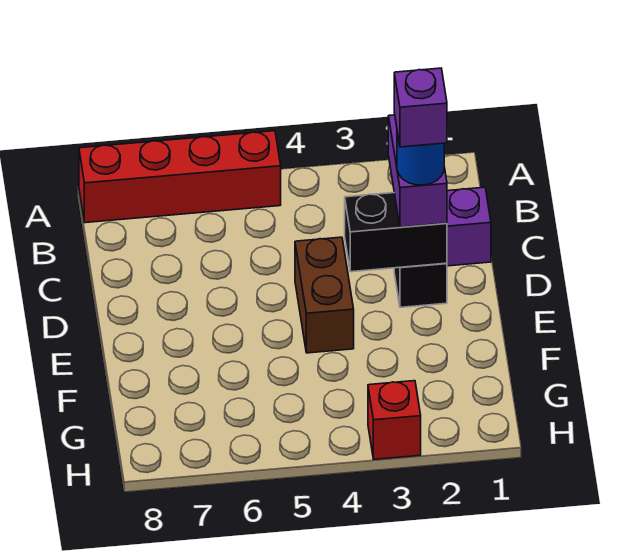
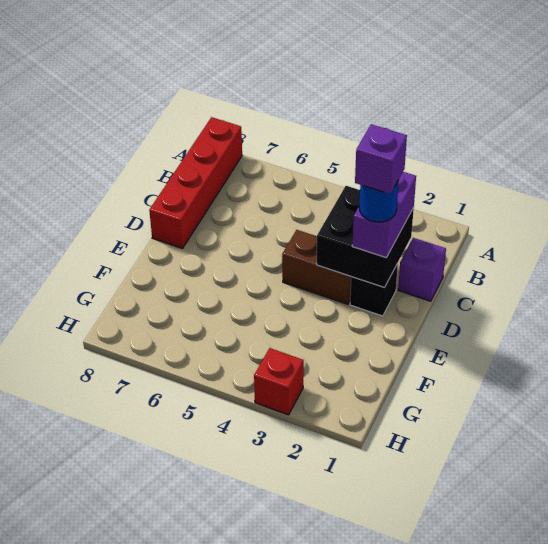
red 1x4 brick [79,131,281,223] -> red 1x4 brick turned to [149,117,242,248]
black 1x2 brick [345,193,447,272] -> black 2x2 brick [317,186,414,288]
brown 1x2 brick [295,237,354,353] -> brown 1x2 brick turned to [282,230,351,304]

